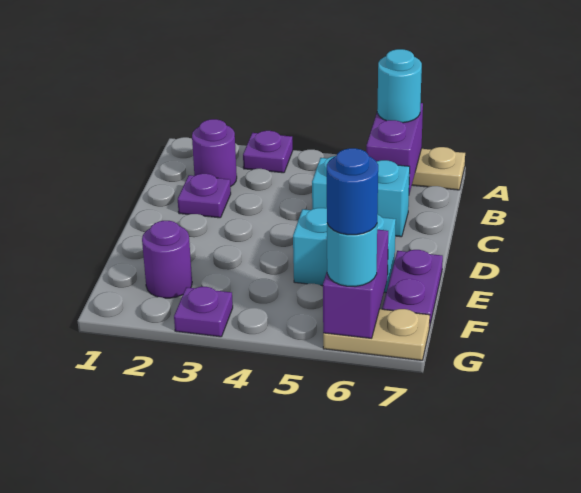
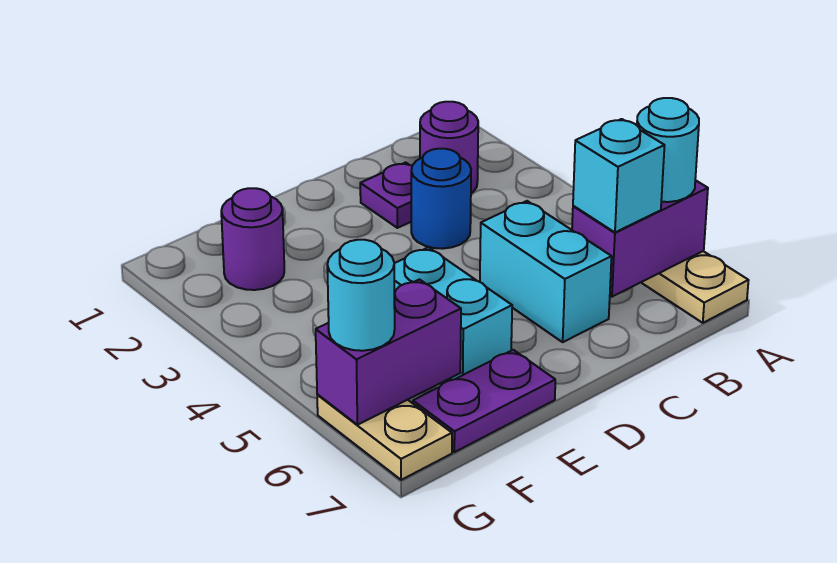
purple 1x1 plate [243,131,293,173] -> none
none -> cyan 1x1 brick [573,119,665,232]
purple 1x1 plate [174,287,233,337] -> none
blue 1x1 round brick [327,148,378,235] -> blue 1x1 round brick moved to [411,149,471,249]

